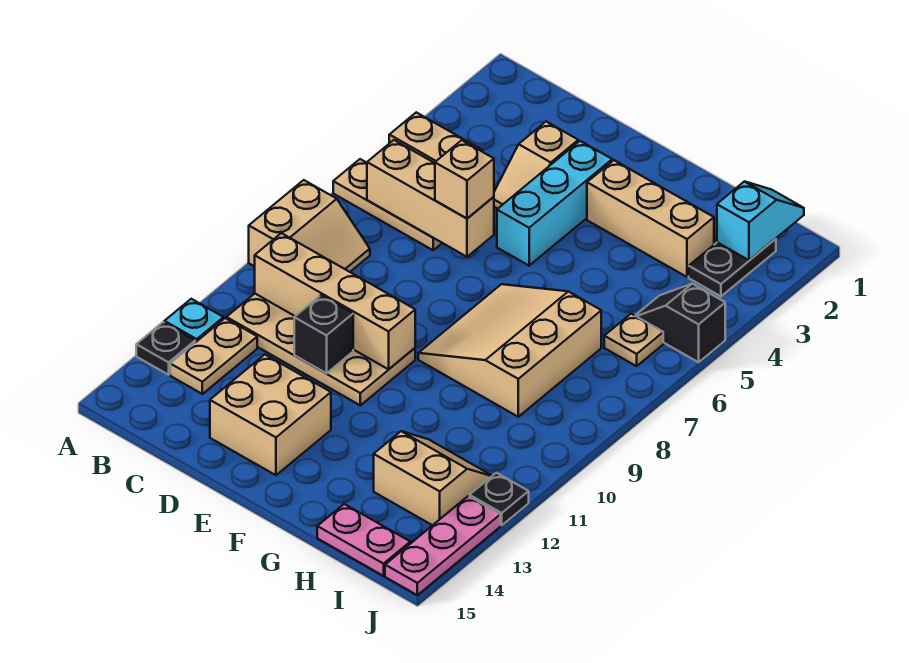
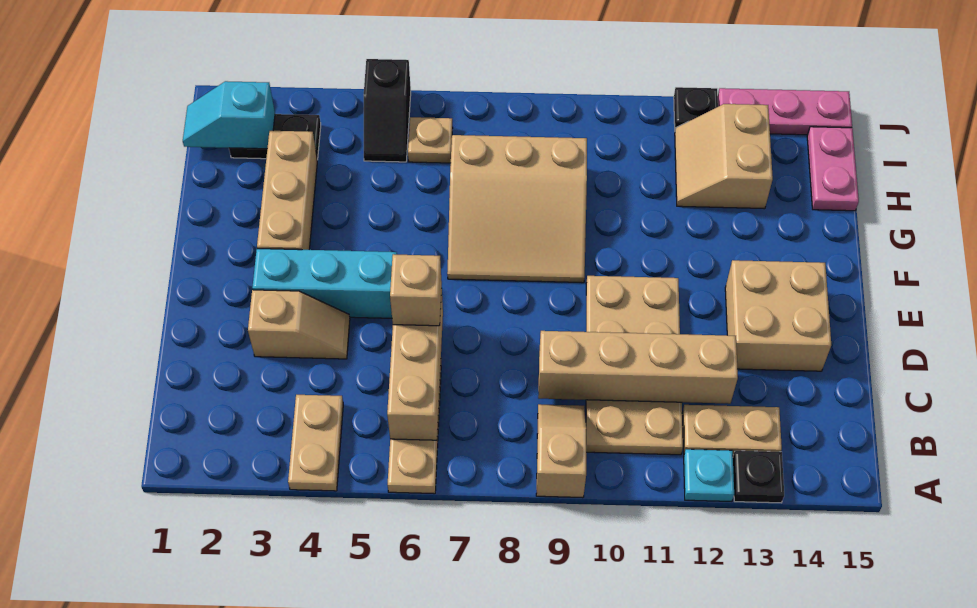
tan 2x2 slope [249,180,370,272] -> tan 1x2 slope [536,404,586,498]
tan 1x4 brick [255,233,415,369] -> tan 1x4 brick turned to [538,331,738,404]
black 1x1 brick [294,295,353,373] -> none

